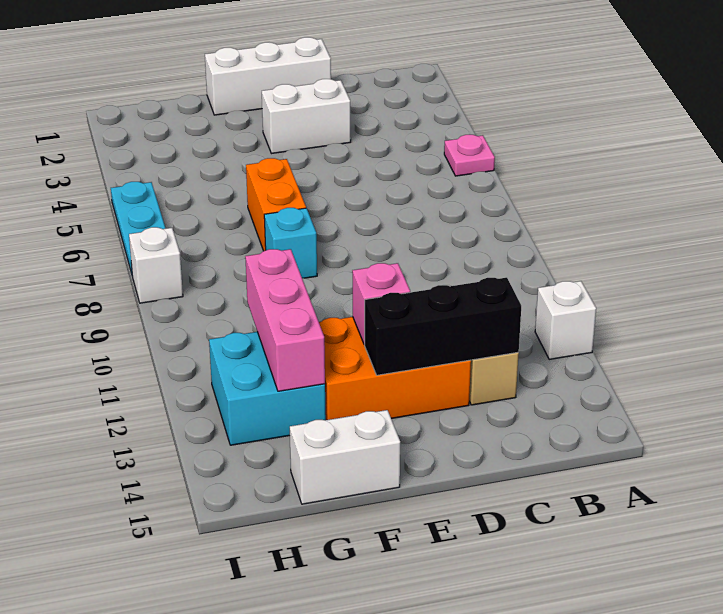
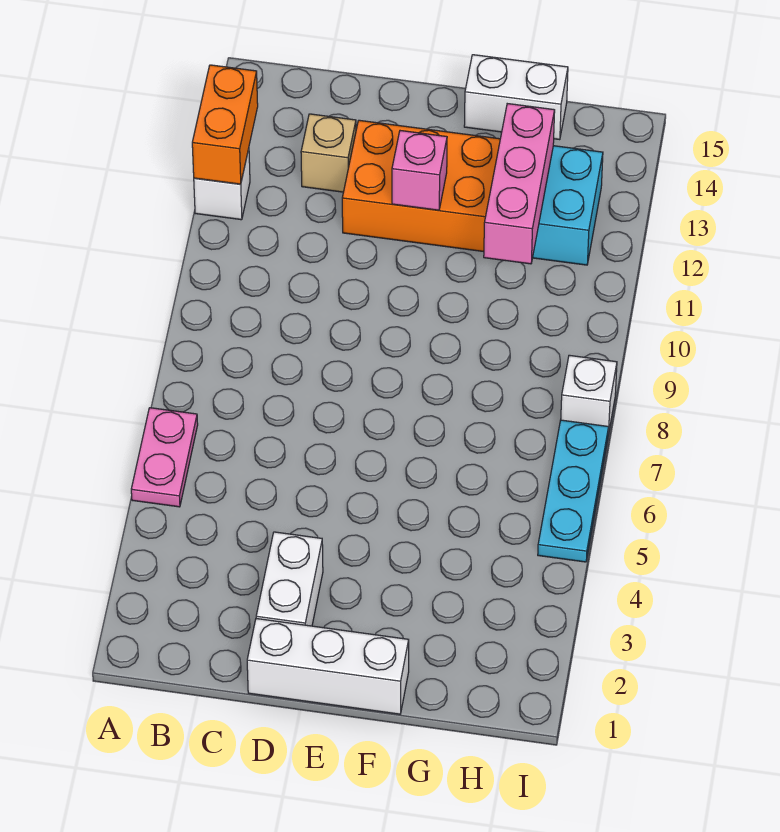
pink 1x1 plate [444,135,495,176] -> pink 1x2 plate [131,408,198,507]
black 1x3 brick [365,278,521,375] -> none
white 1x2 brick [262,79,351,154] -> white 1x2 brick turned to [256,532,323,626]
orange 1x2 brick [246,158,306,251] -> orange 1x2 brick moved to [192,65,258,184]
cyan 1x1 brick [264,208,317,278] -> none

